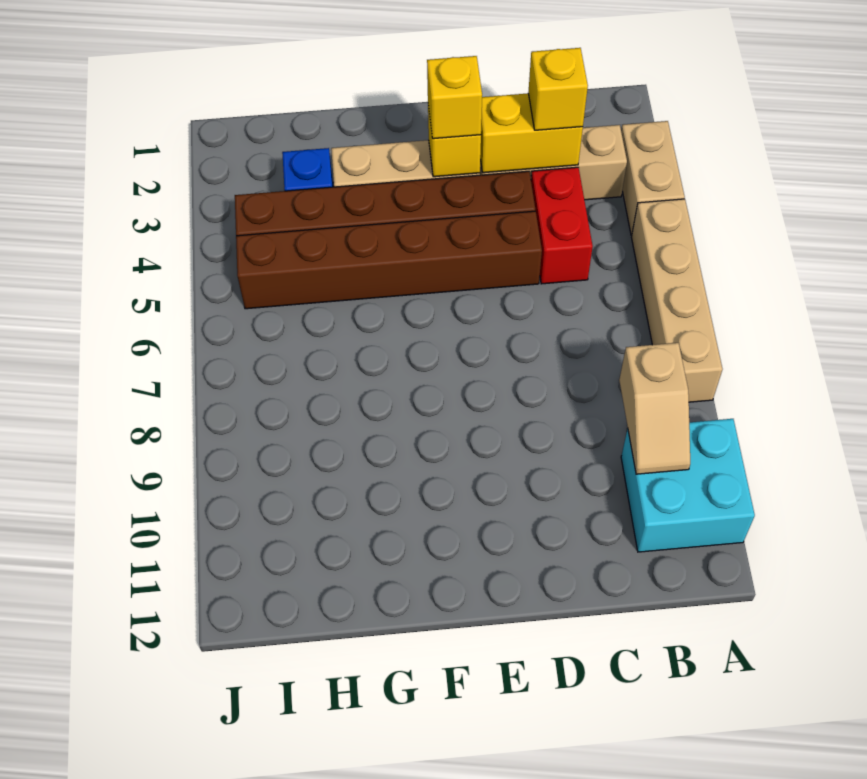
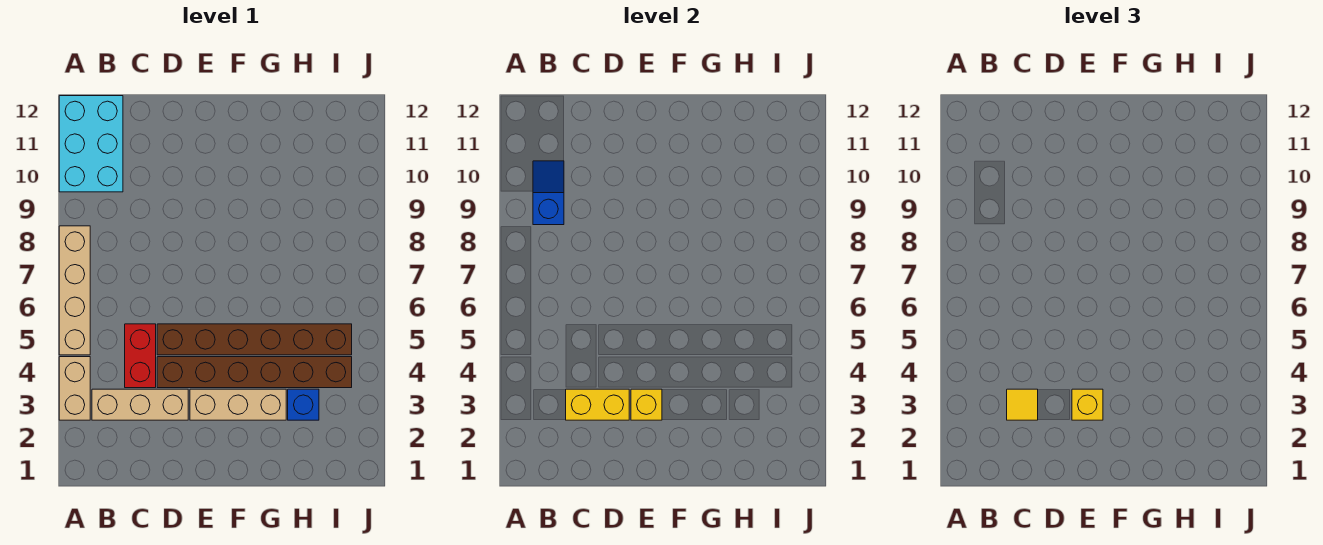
cyan 2x2 brick [621,419,755,552] -> cyan 2x3 brick [59,96,123,192]
tan 1x2 slope [619,343,690,474] -> blue 1x2 slope [533,161,564,225]
yellow 1x1 brick [528,48,588,130] -> yellow 1x1 tile [1007,389,1038,420]

